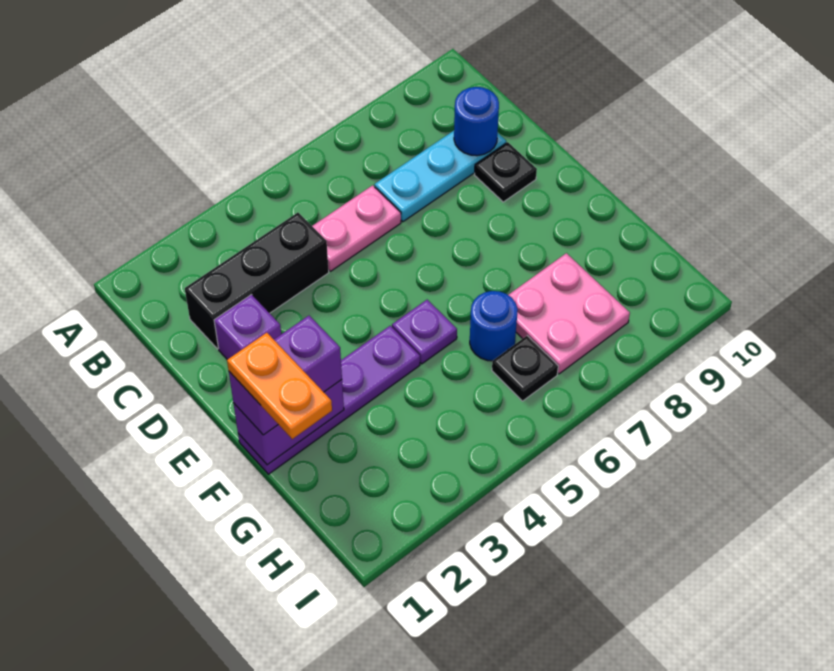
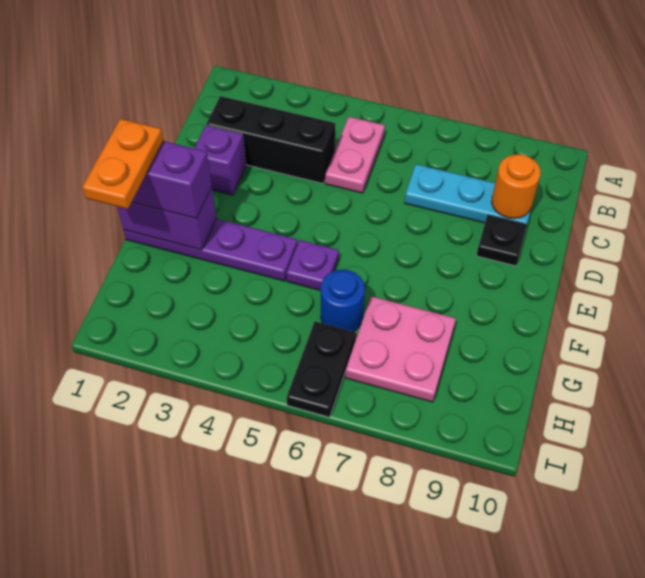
pink 1x2 plate [312,185,401,271] -> pink 1x2 plate turned to [325,117,385,193]
blue 1x1 round brick [454,87,499,156] -> orange 1x1 round brick [492,154,541,219]
black 1x1 plate [492,336,558,401] -> black 1x2 plate [287,322,356,417]

